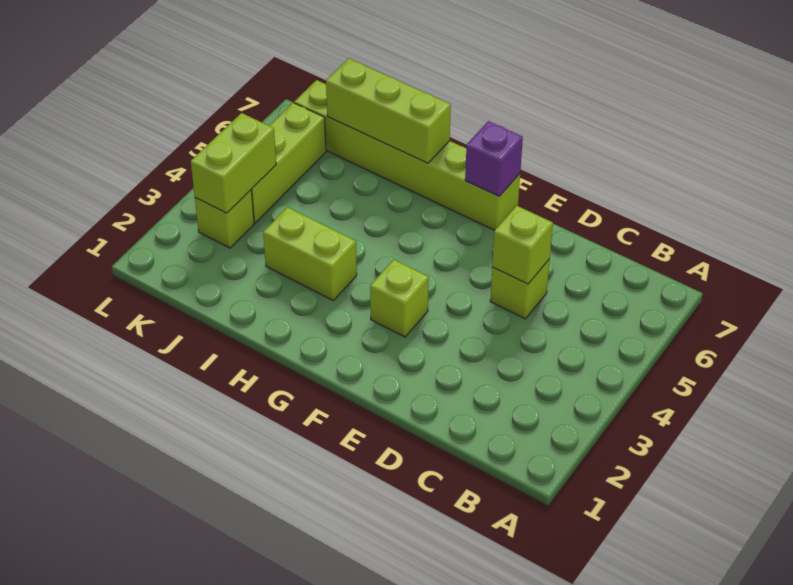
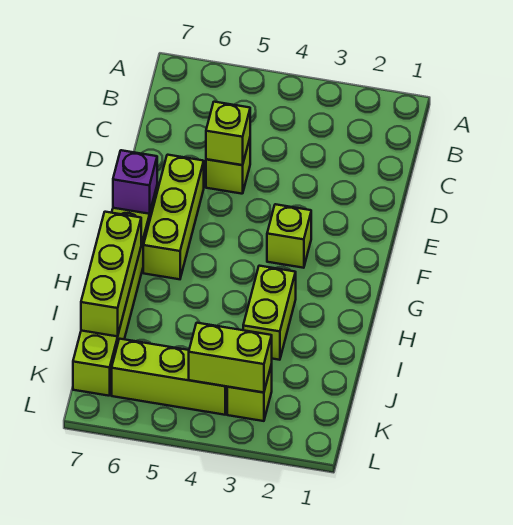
none -> lime 1x3 brick [143,155,204,279]

